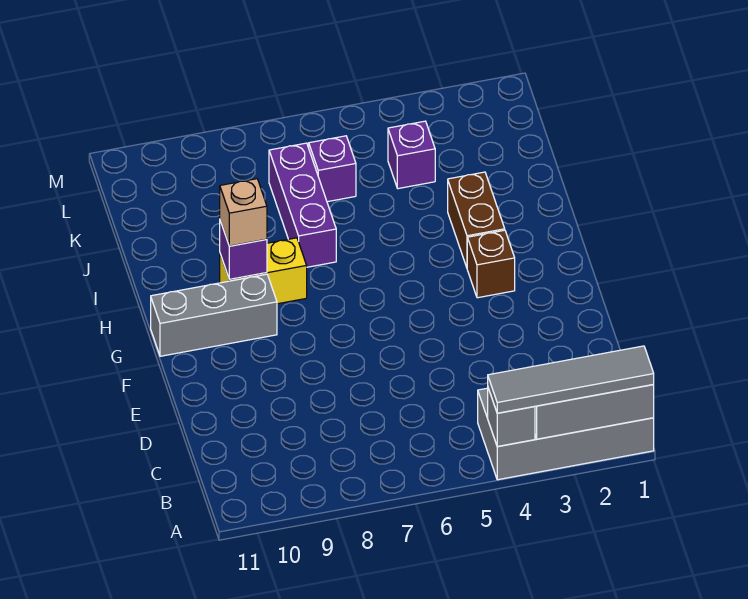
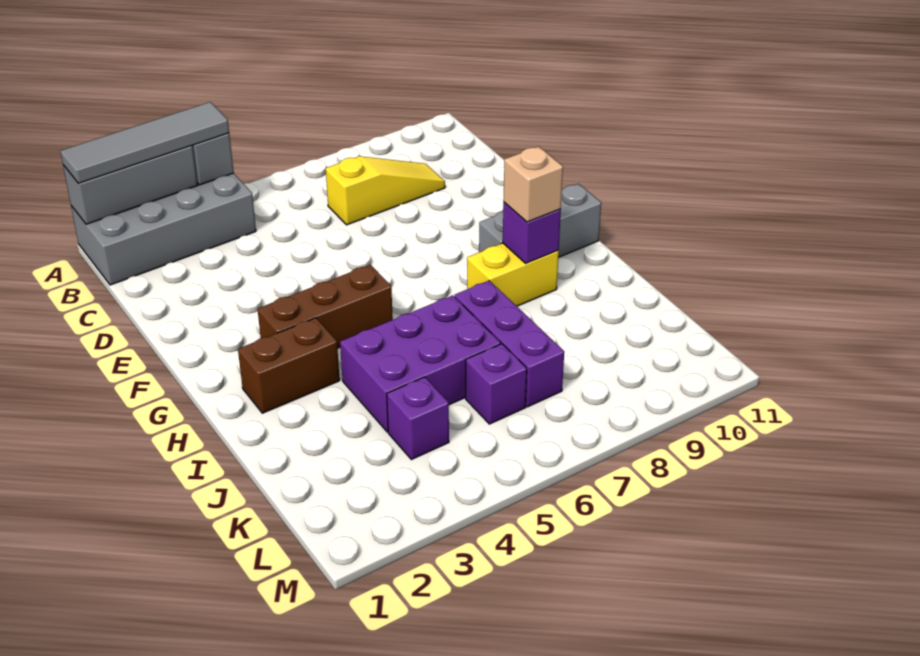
none -> yellow 1x3 slope [326,156,445,225]
brown 1x1 brick [467,230,515,298] -> brown 1x3 brick [258,265,393,348]
brown 1x2 brick [448,172,505,267] -> brown 1x2 brick turned to [238,318,340,413]
none -> purple 2x3 brick [340,295,501,432]

